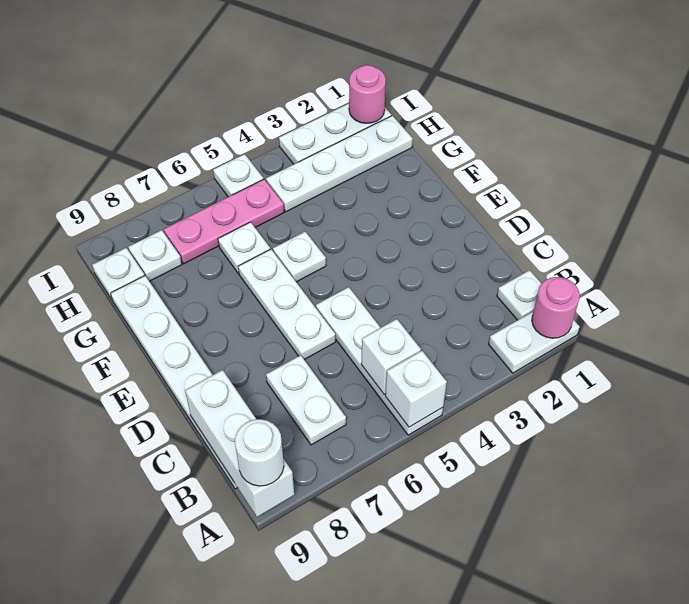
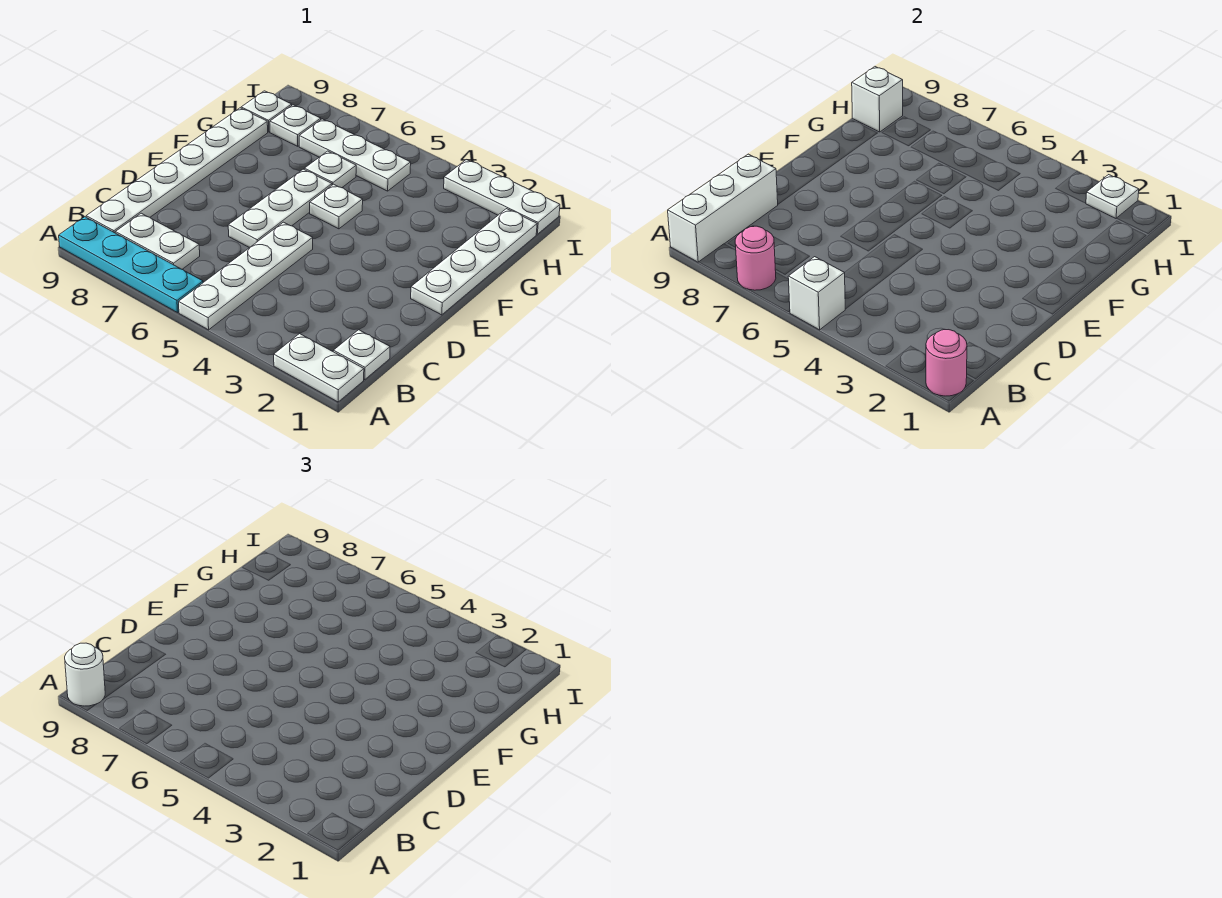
none -> cyan 1x4 plate [59,217,203,313]
white 1x1 brick [361,319,421,394] -> white 1x1 brick moved to [852,67,903,132]
white 1x2 plate [266,355,346,445] -> white 1x2 plate turned to [115,213,200,269]
white 1x4 plate [266,116,413,212] -> white 1x4 plate turned to [411,209,537,315]
pink 1x3 plate [164,179,284,264] -> white 1x3 plate [299,119,411,191]
pink 1x1 round brick [349,65,386,123] -> pink 1x1 round brick moved to [735,226,776,290]
white 1x1 plate [213,154,263,197] -> white 1x1 plate moved to [1086,175,1139,218]

